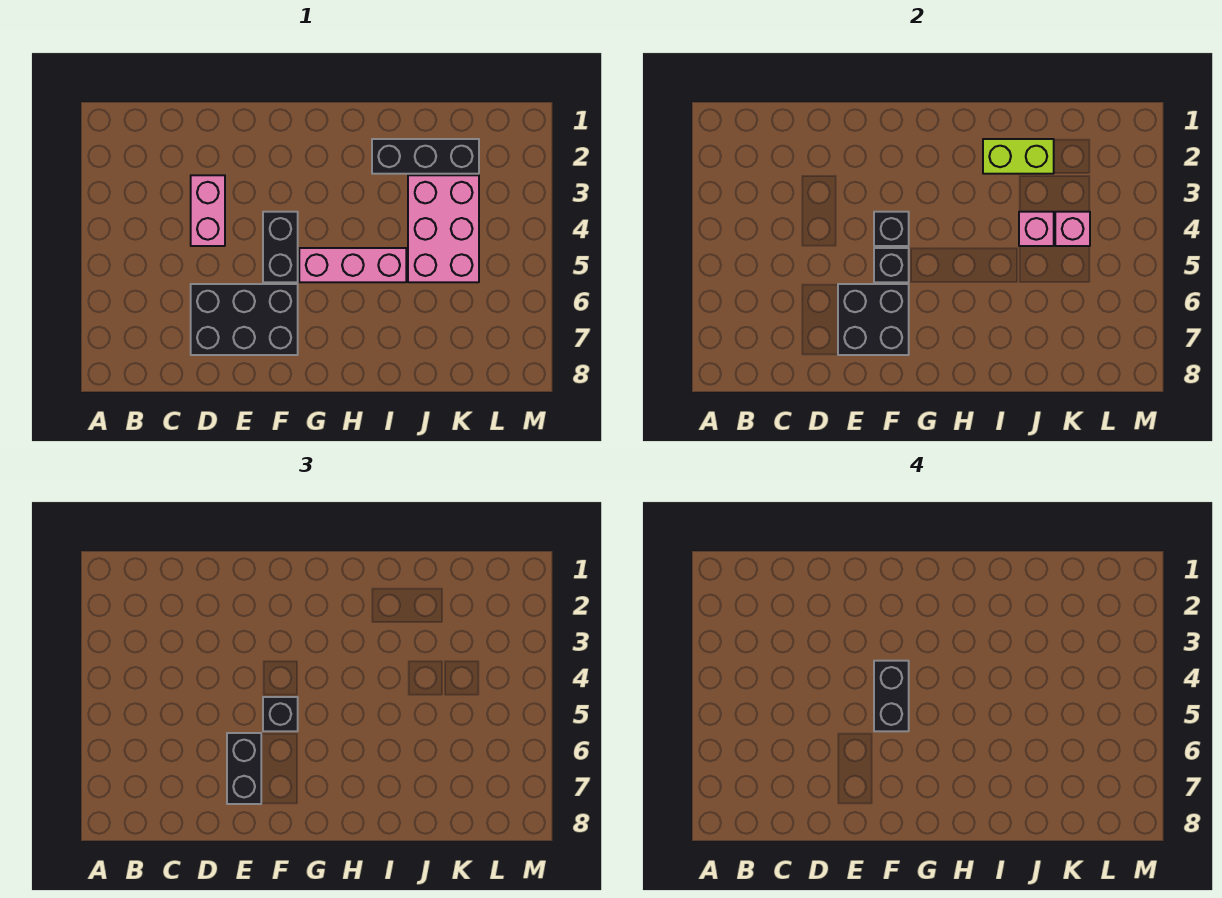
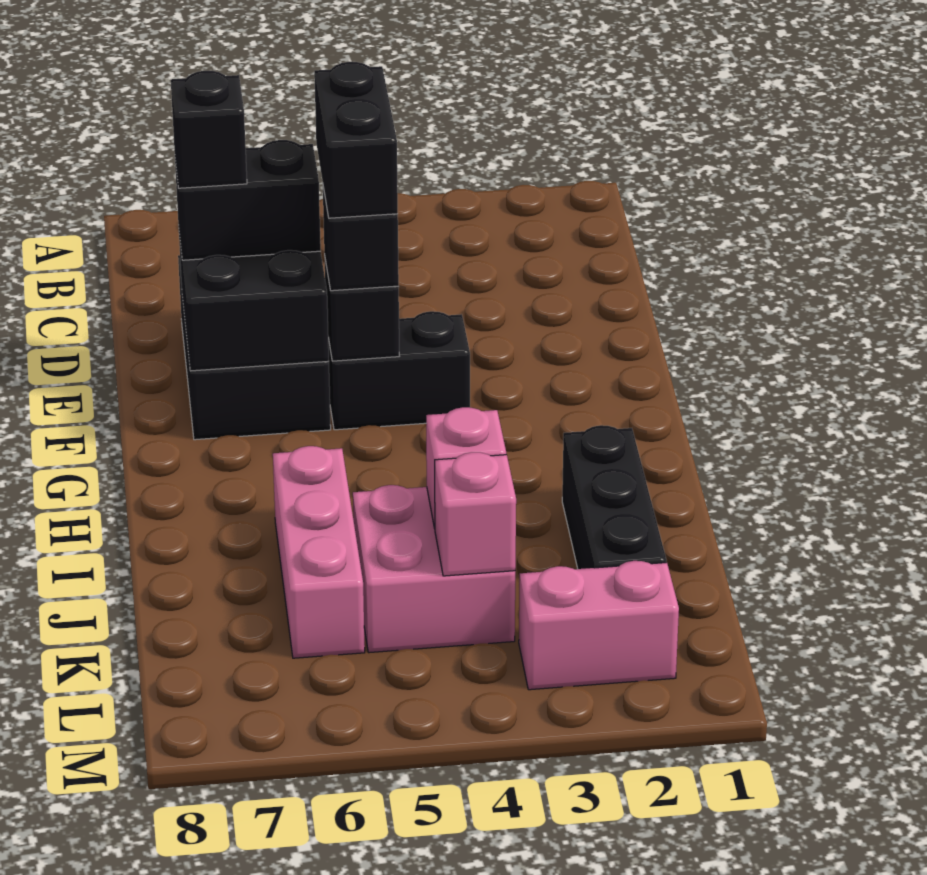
pink 1x2 brick [191,175,225,246] -> pink 1x2 brick moved to [519,561,679,690]
black 1x1 brick [874,212,909,246] -> black 1x1 brick moved to [171,71,247,188]
black 1x2 brick [874,661,909,731] -> black 1x2 brick turned to [314,62,398,218]
pink 1x3 brick [299,248,406,282] -> pink 1x3 brick moved to [273,446,365,658]
lime 1x2 brick [983,139,1054,174] -> none
pink 2x3 brick [408,175,479,282] -> pink 2x2 brick [353,485,515,653]

